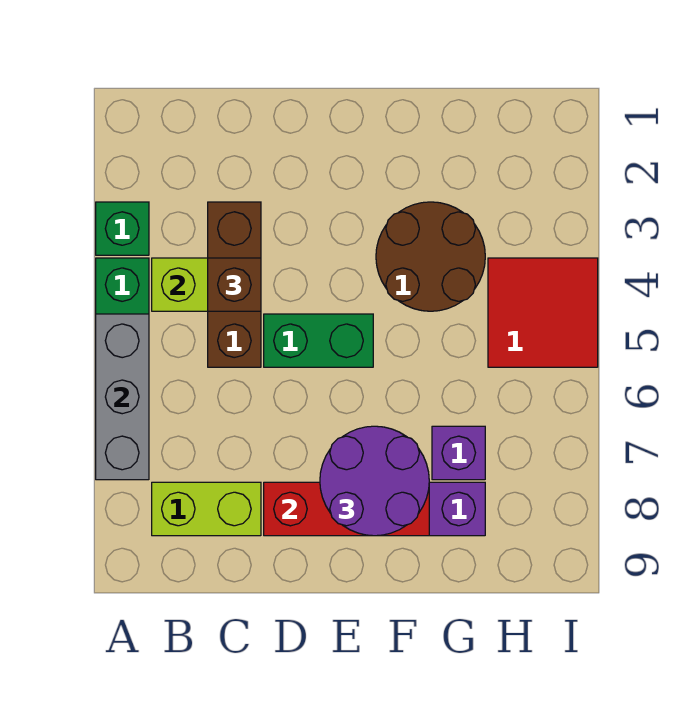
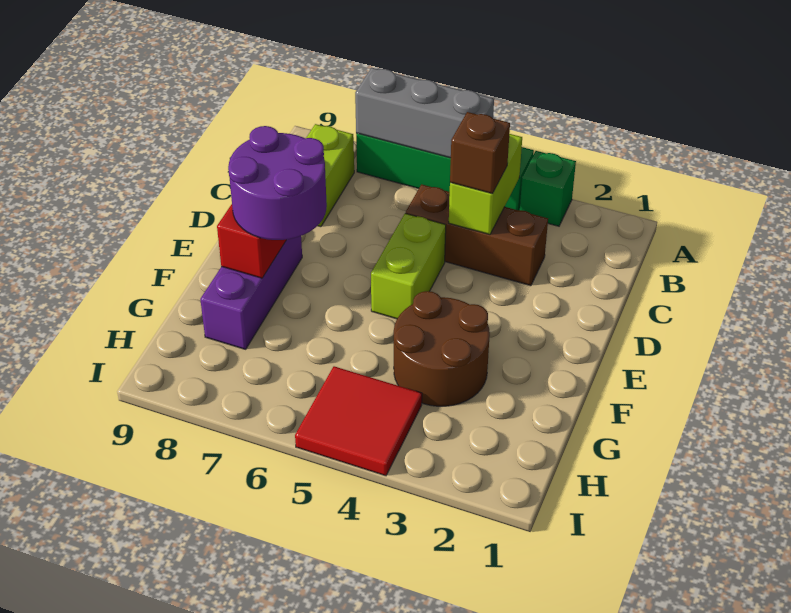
green 1x2 brick [264,314,373,367] -> lime 1x2 brick [371,213,446,319]
purple 1x1 brick [432,426,485,480] -> none

